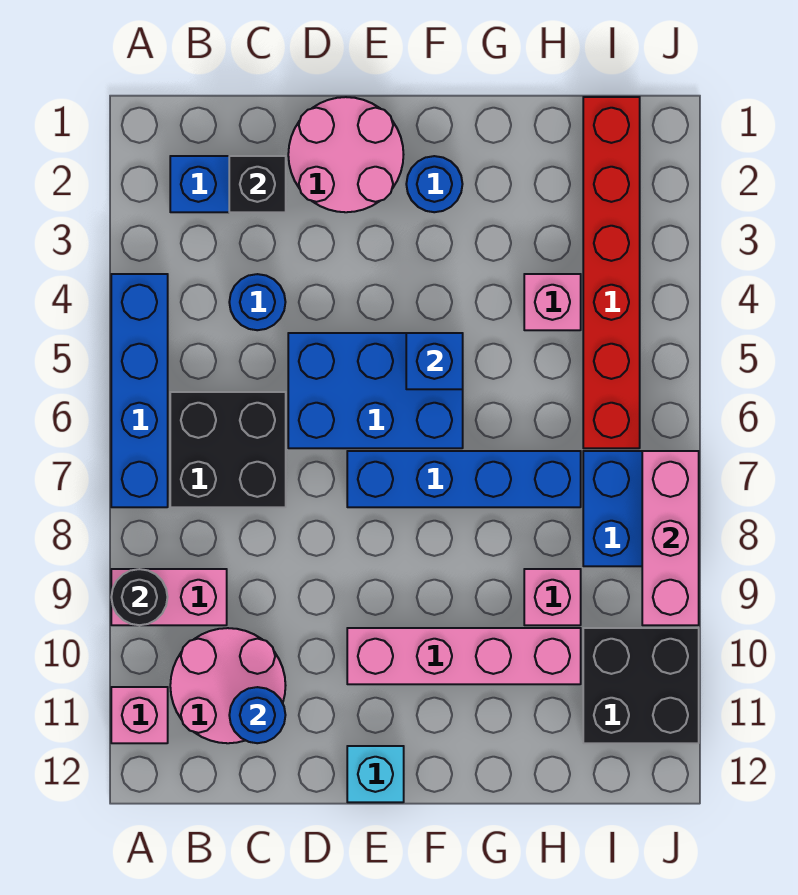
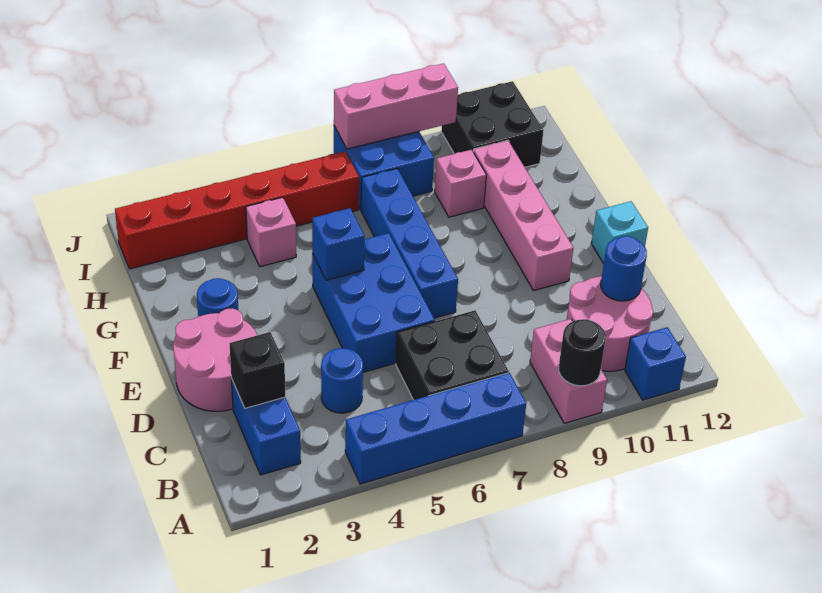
pink 1x1 brick [111,687,168,743] -> blue 1x1 brick [625,327,686,400]

